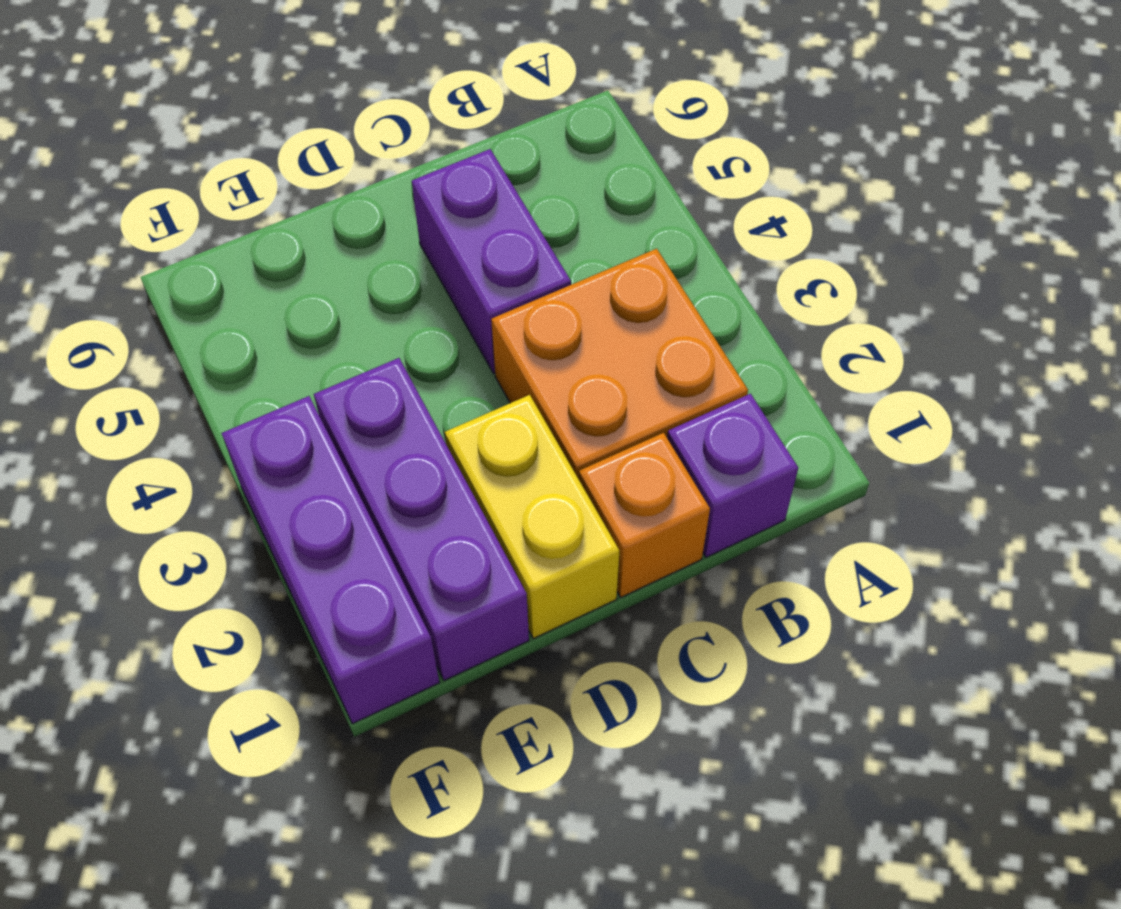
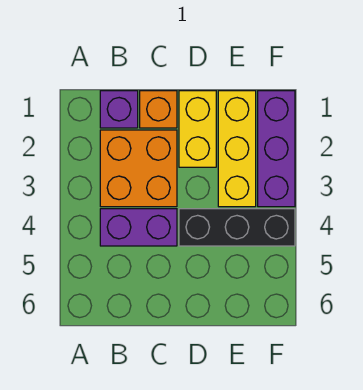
purple 1x2 brick [412,149,571,374] -> purple 1x2 brick turned to [100,209,177,246]
none -> black 1x3 brick [179,209,295,246]
purple 1x3 brick [314,358,529,681] -> yellow 1x3 brick [218,91,256,207]

